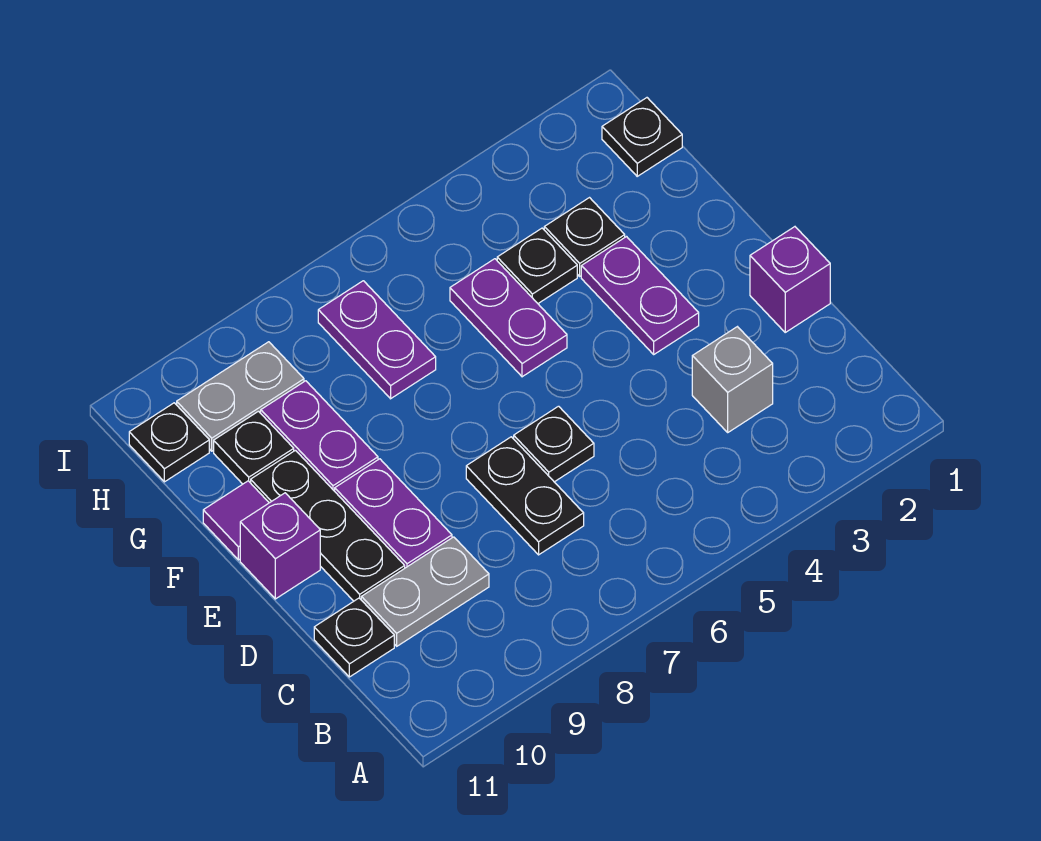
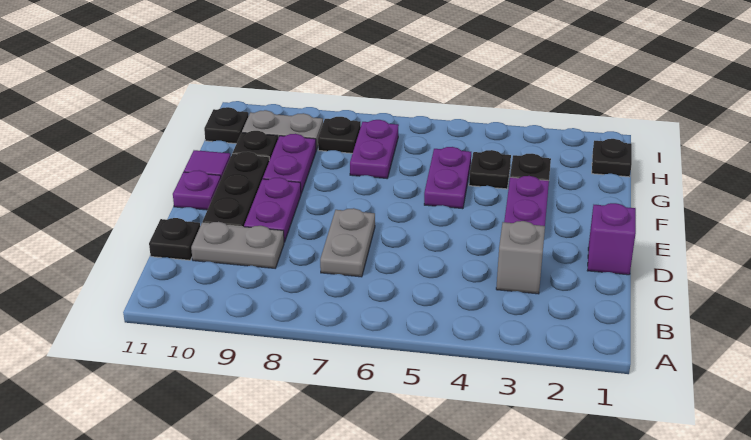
black 1x2 plate [466,437,584,555] -> grey 1x2 plate [320,208,375,277]
black 1x1 plate [514,406,594,482] -> black 1x1 plate moved to [318,117,361,153]
purple 1x1 brick [240,493,320,599] -> purple 1x1 plate [173,170,221,210]

